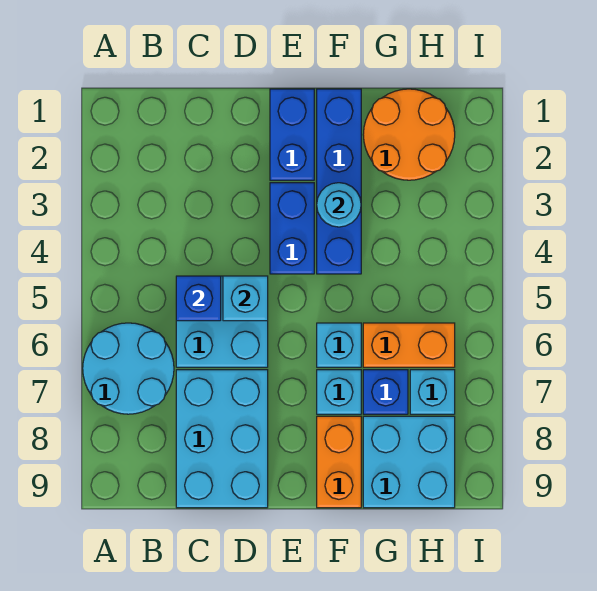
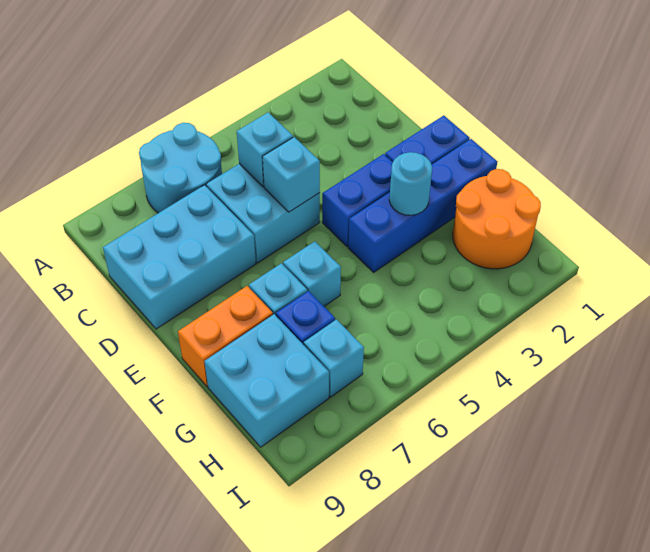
blue 1x1 brick [176,276,221,321] -> cyan 1x1 brick [237,113,293,187]
orange 1x2 brick [363,323,455,367] -> none

